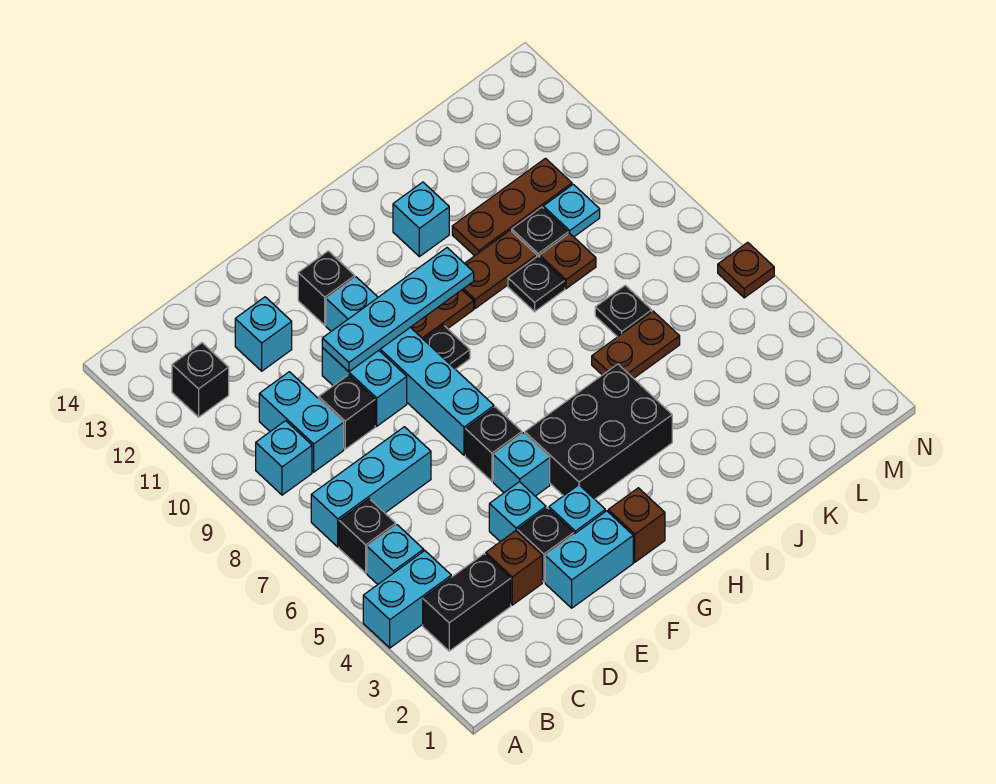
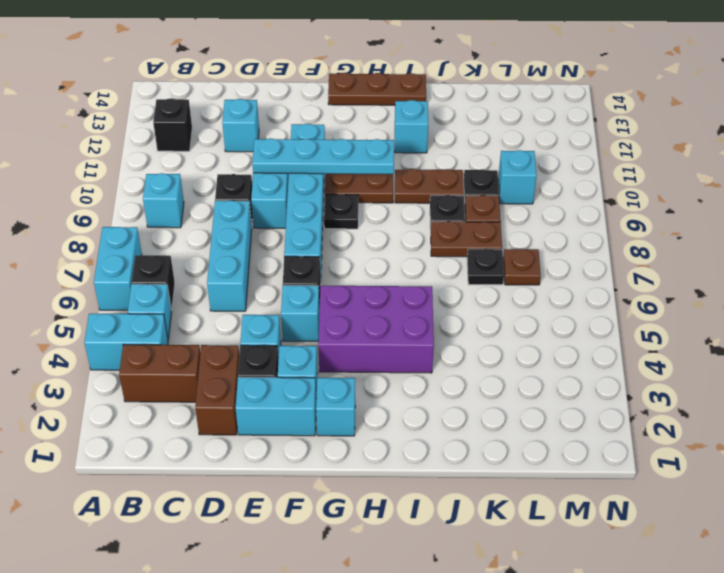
black 1x2 brick [423,554,511,651] -> brown 1x2 brick [119,344,200,402]
cyan 1x3 brick [311,427,431,547] -> cyan 1x3 brick turned to [207,200,252,311]
cyan 1x2 brick [259,372,344,472] -> cyan 1x2 brick moved to [94,227,142,310]
brown 1x1 brick [486,531,542,605] -> brown 1x2 brick [195,345,239,435]
black 1x1 brick [298,251,355,325] -> none
brown 1x1 brick [608,488,665,562] -> cyan 1x1 brick [316,378,355,436]
black 2x3 brick [525,364,672,499] -> purple 2x3 brick [318,286,434,373]
brown 1x2 plate [592,311,680,378] -> brown 1x2 plate moved to [431,221,502,257]
brown 1x3 plate [452,158,572,256] -> brown 1x3 plate moved to [328,73,426,105]
cyan 1x1 plate [543,184,600,237] -> cyan 1x1 brick [498,150,537,204]
brown 1x1 plate [718,242,774,298] -> brown 1x1 plate moved to [503,249,541,285]

